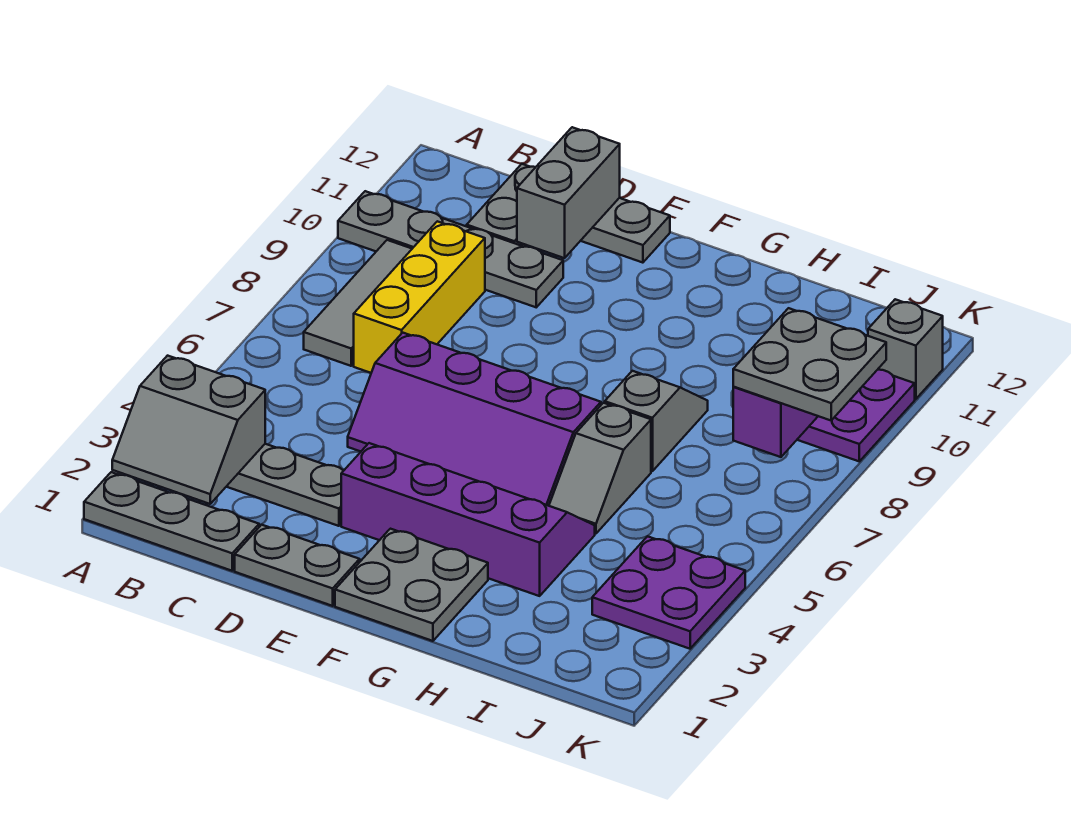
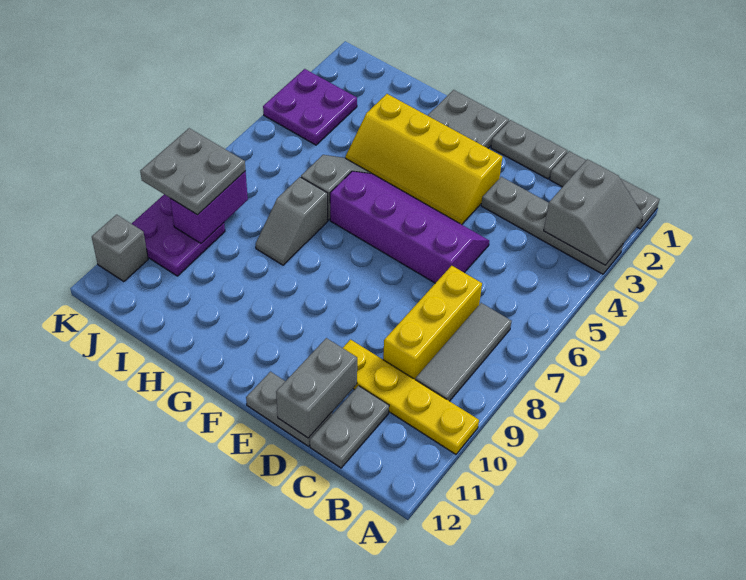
grey 2x2 slope [112,356,265,504] -> grey 2x2 slope turned to [544,159,643,265]
grey 1x4 plate [338,191,563,307] -> yellow 1x4 plate [343,340,479,454]
purple 2x4 slope [341,443,595,596] -> yellow 2x4 slope [345,94,502,225]

